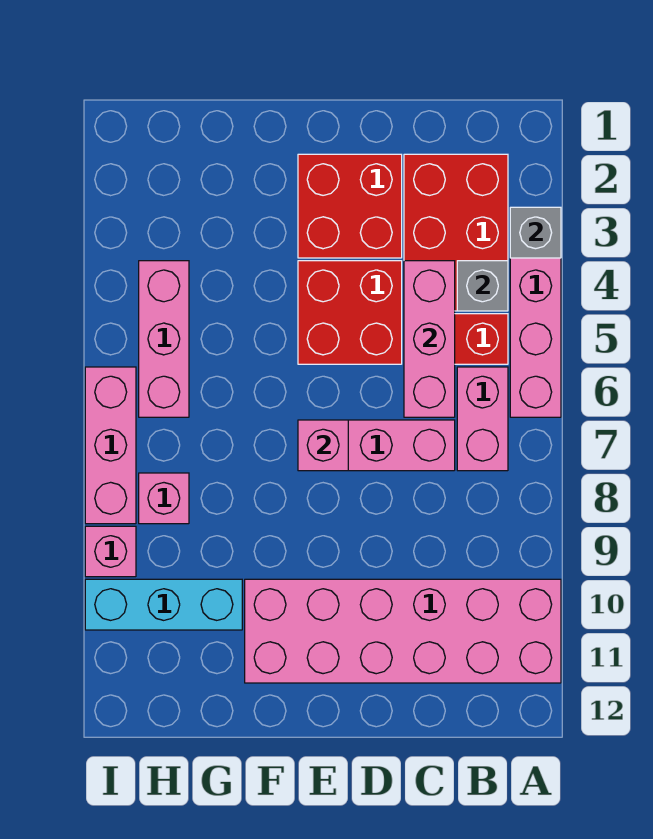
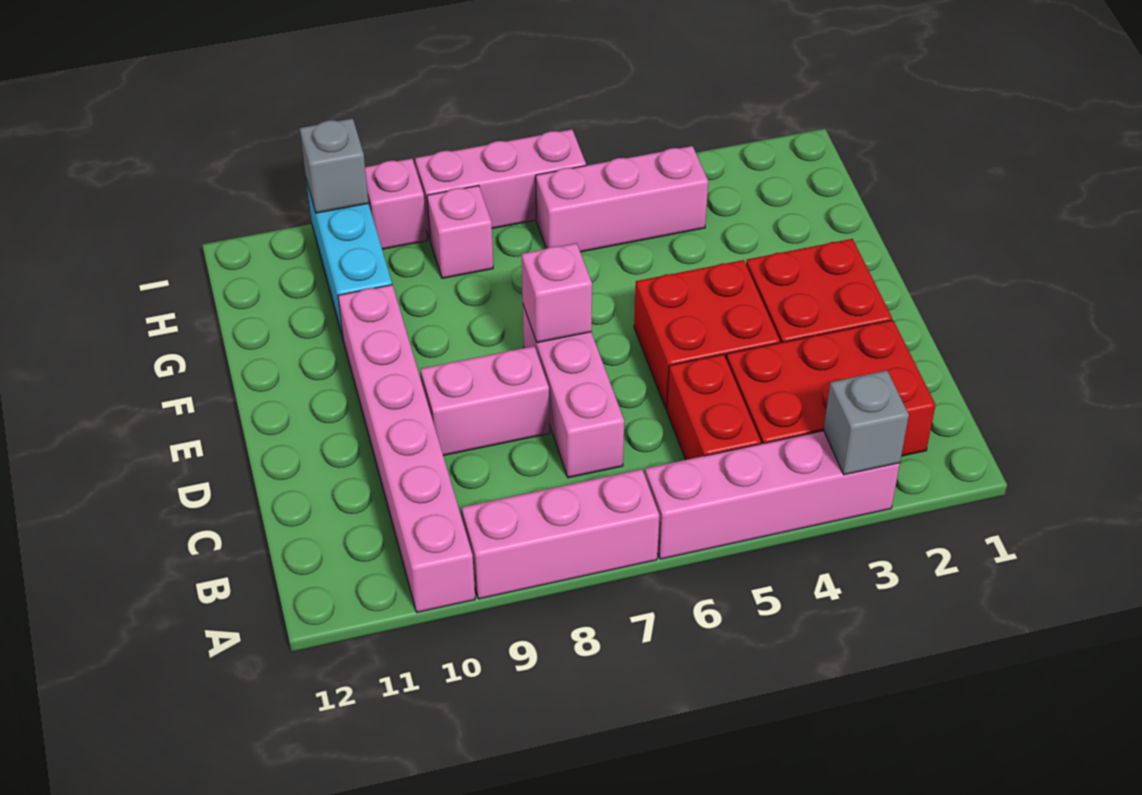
pink 2x6 brick [245,579,561,683] -> pink 1x6 brick [338,285,475,613]
grey 1x1 brick [457,261,508,311] -> grey 1x1 brick moved to [300,118,369,213]
pink 1x2 brick [457,367,508,471] -> pink 1x2 brick moved to [421,346,550,456]
pink 1x3 brick [404,261,455,417] -> pink 1x3 brick moved to [462,469,659,599]

